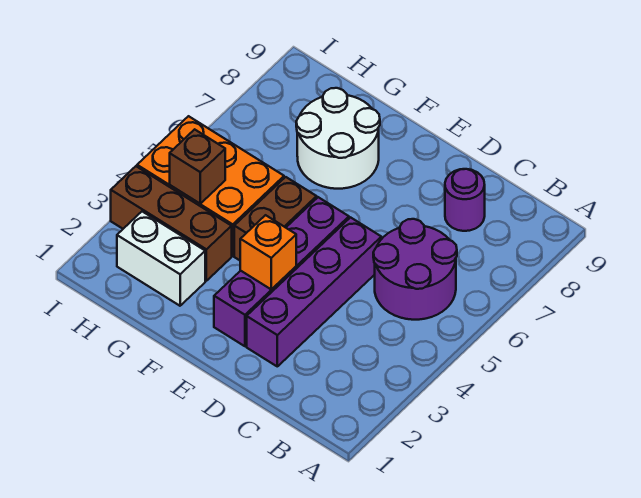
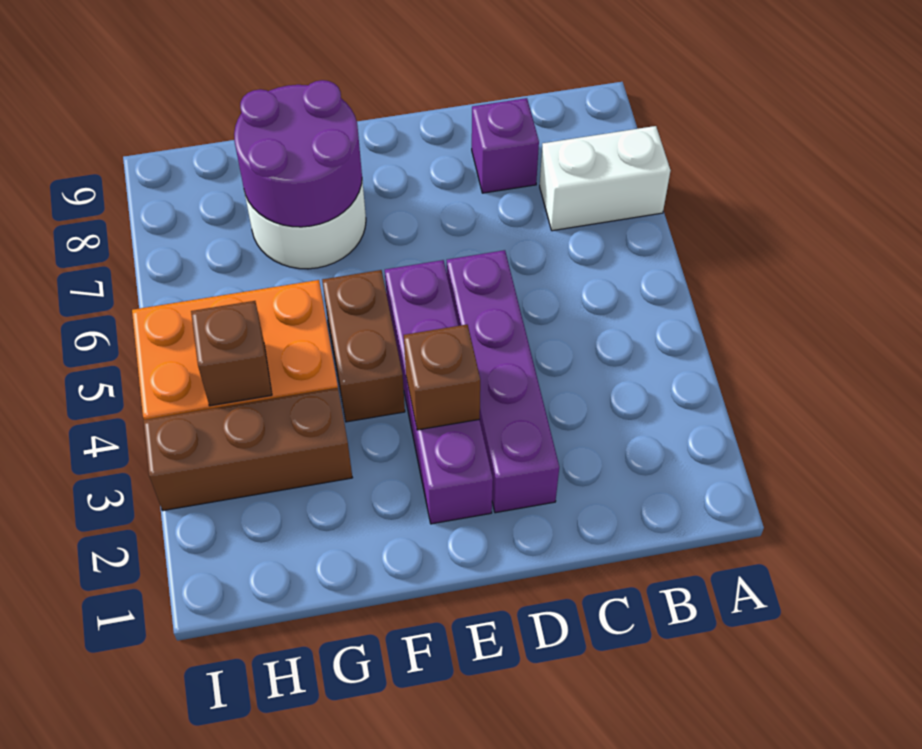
purple 2x2 round brick [373,219,457,320] -> purple 2x2 round brick moved to [234,80,362,227]
purple 1x1 round brick [445,169,485,231] -> purple 1x1 brick [472,98,539,193]
orange 1x1 brick [240,215,296,290] -> brown 1x1 brick [404,325,480,430]
white 1x2 brick [117,212,205,306] -> white 1x2 brick moved to [540,126,671,231]

